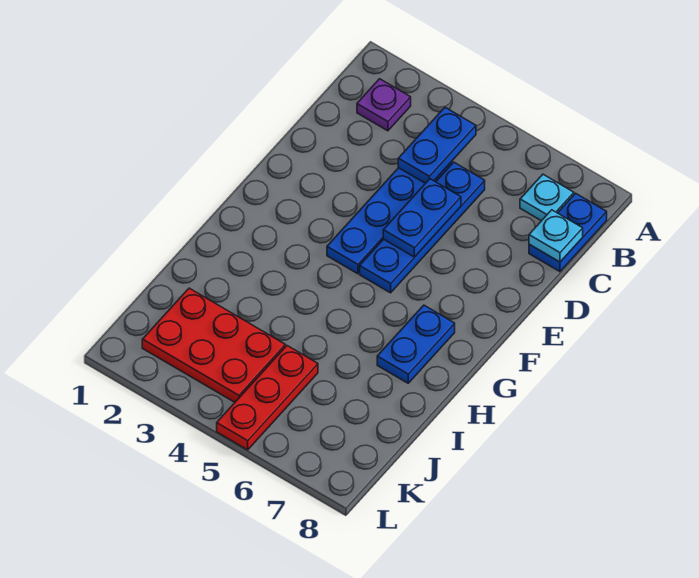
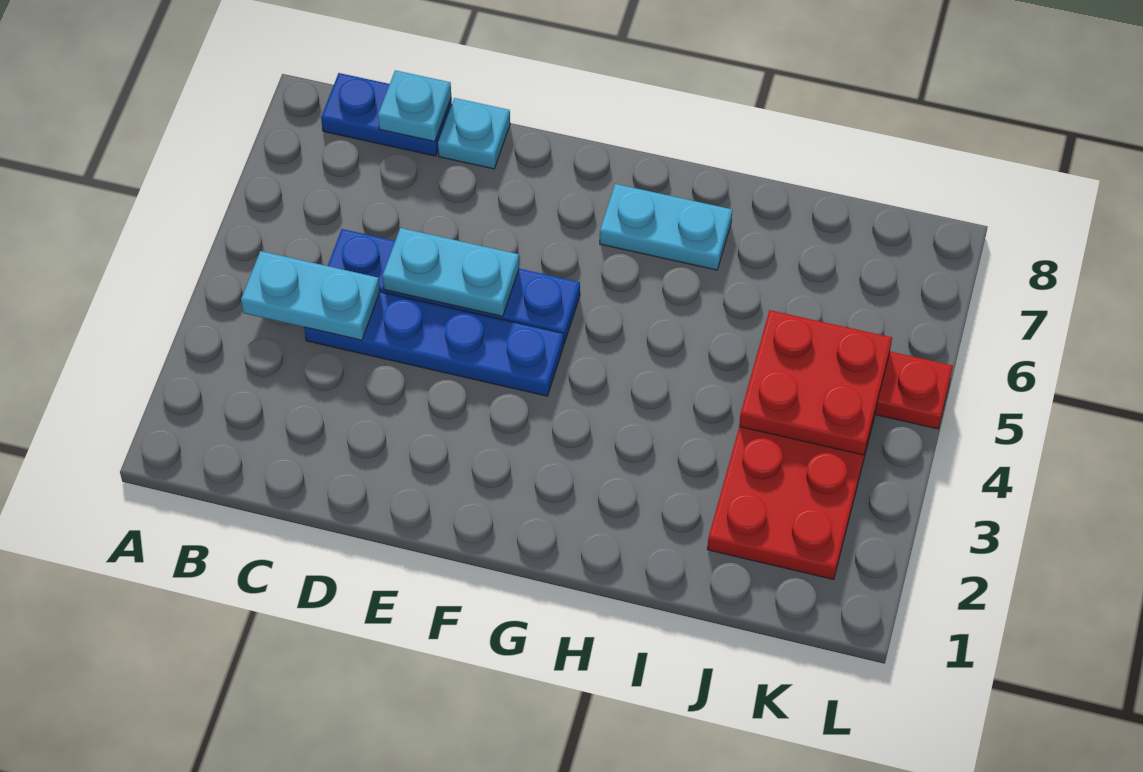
purple 1x1 plate [357,79,411,131] -> none
blue 1x2 plate [398,108,476,183] -> cyan 1x2 plate [241,251,380,340]
cyan 1x1 plate [520,174,574,221] -> cyan 1x1 plate moved to [438,98,510,169]
blue 1x2 plate [383,179,461,257] -> cyan 1x2 plate [383,228,519,316]
blue 1x2 plate [377,305,455,383] -> cyan 1x2 plate [600,184,732,270]
none -> red 2x2 plate [739,310,892,455]

